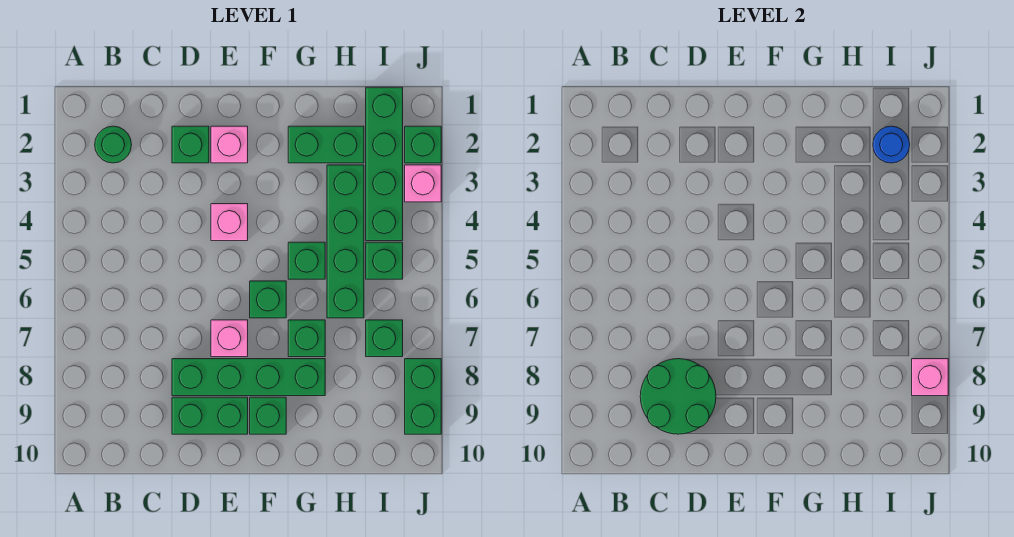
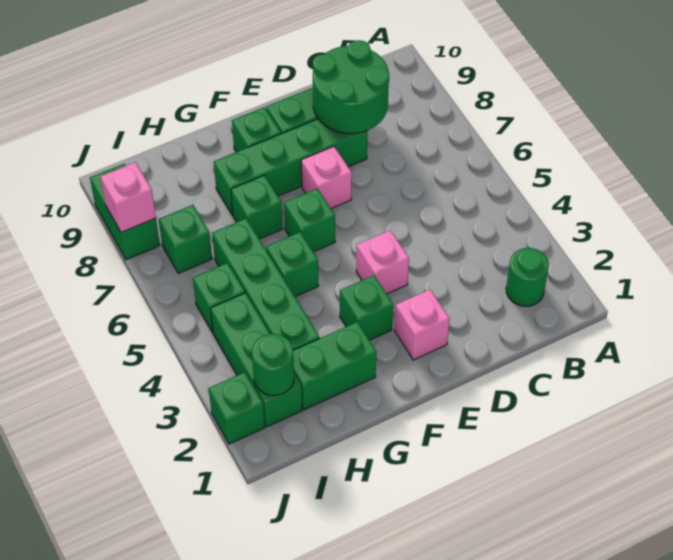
green 1x1 brick [172,126,209,163] -> green 1x1 brick moved to [340,275,393,340]
green 1x4 brick [366,87,403,241] -> green 1x3 brick [210,293,302,427]
blue 1x1 round brick [873,126,910,163] -> green 1x1 round brick [252,334,294,395]
pink 1x1 brick [405,165,441,202] -> none

